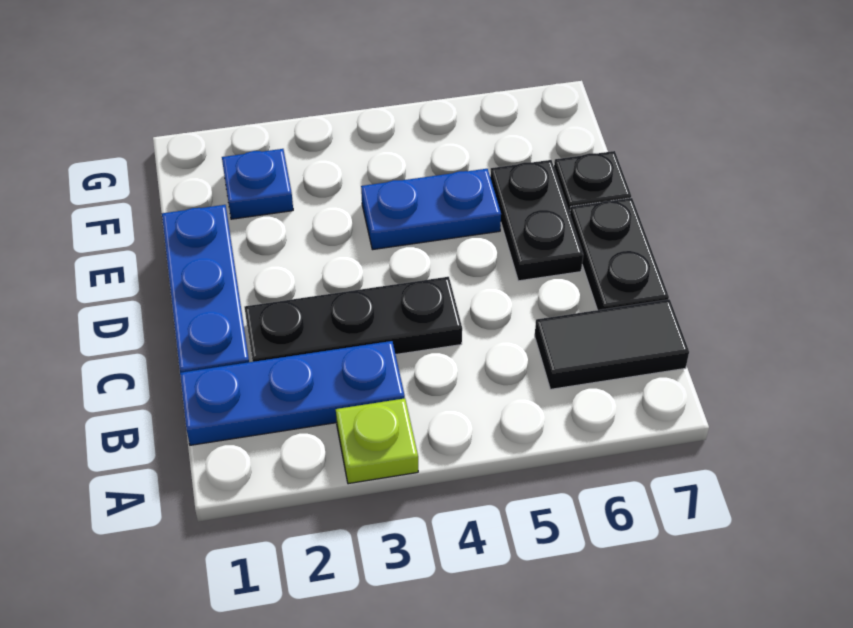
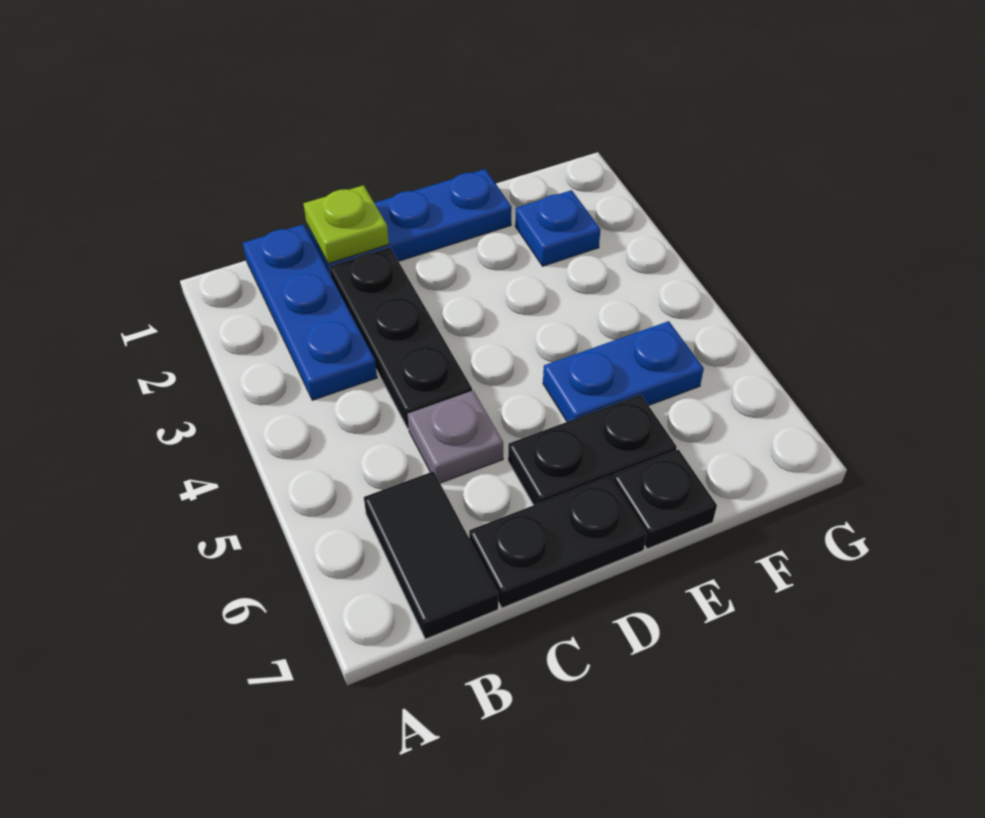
lime 1x1 plate [336,398,418,484] -> lime 1x1 plate moved to [303,185,389,264]
none -> grey 1x1 plate [407,391,503,483]
blue 1x2 plate [361,169,501,250] -> blue 1x2 plate turned to [543,321,704,422]

